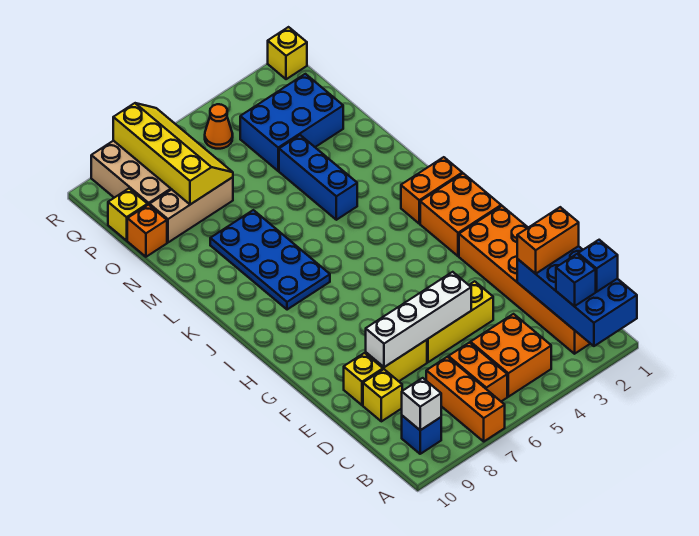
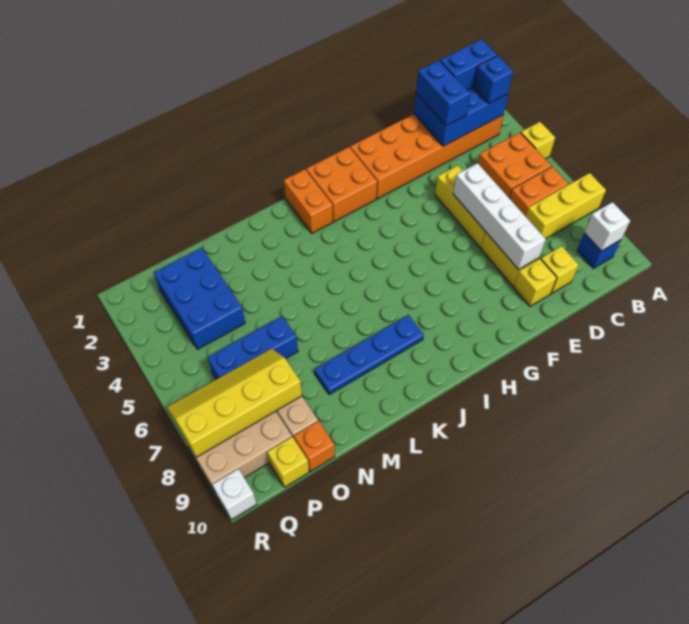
blue 2x4 brick [517,246,637,346] -> blue 2x3 brick [414,87,508,146]
orange 1x3 brick [426,357,505,441] -> yellow 1x3 brick [526,173,606,239]
blue 1x1 brick [578,240,618,292] -> blue 1x2 brick [440,39,497,90]
orange 1x2 brick [517,207,579,274] -> blue 1x2 brick [416,60,470,126]
blue 2x4 plate [210,210,330,310] -> blue 1x4 plate [315,315,424,394]
blue 1x3 brick [279,135,357,220] -> blue 1x3 brick moved to [207,316,298,379]
orange 1x1 cone [205,104,233,149] -> none
yellow 1x1 brick [268,27,307,79] -> yellow 1x1 brick moved to [521,122,555,159]
none -> white 1x1 brick [212,469,257,520]

